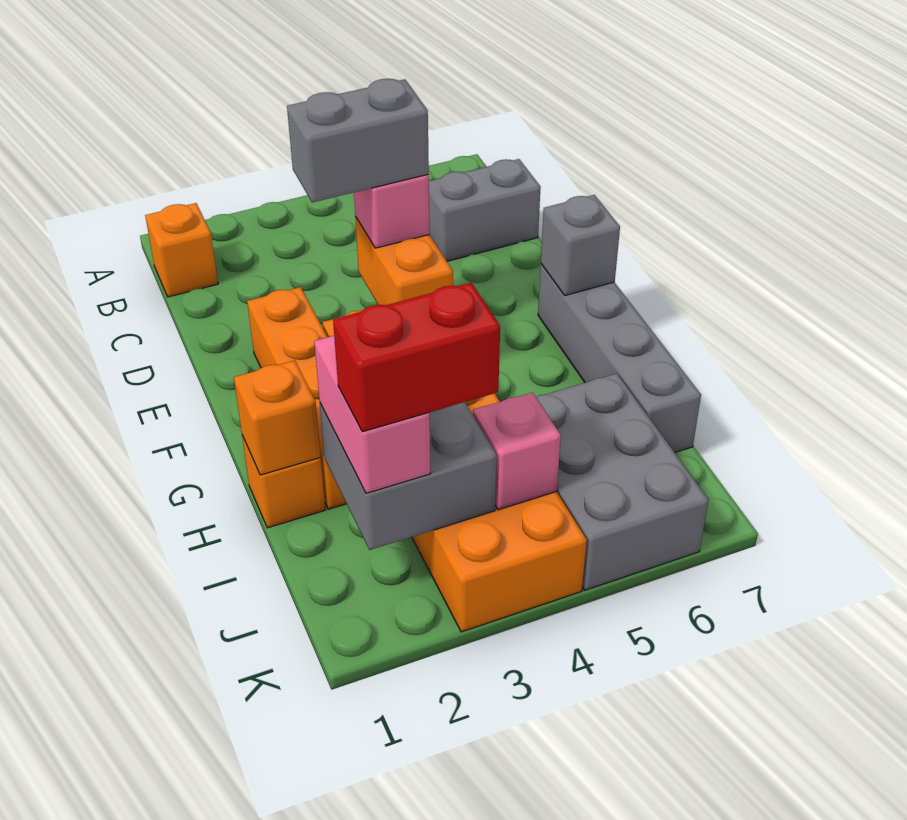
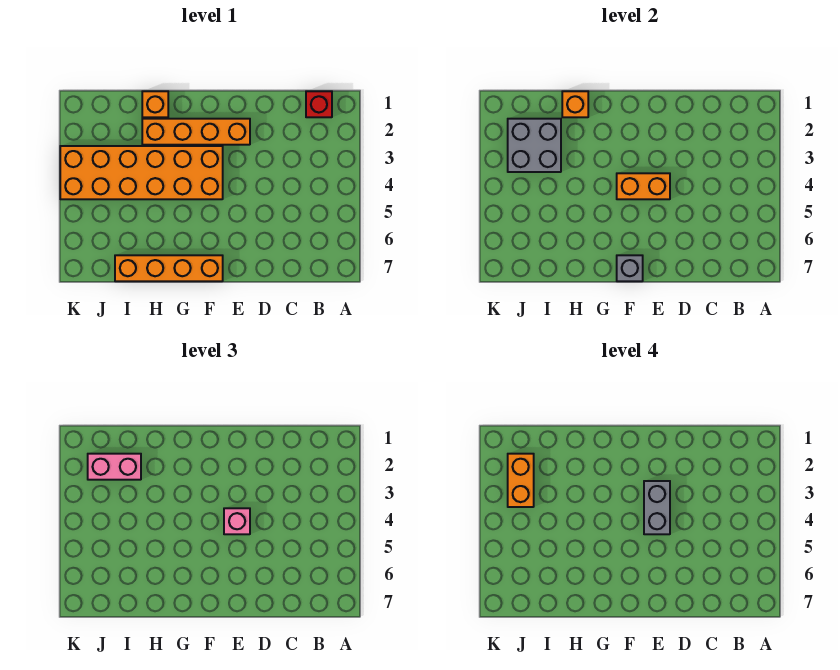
orange 1x1 brick [145,203,218,297] -> red 1x1 brick [306,91,332,117]
grey 1x2 brick [429,159,541,261] -> none
grey 1x4 brick [538,264,701,452] -> orange 1x4 brick [115,255,223,281]
grey 2x3 brick [536,373,709,590] -> none
red 1x2 brick [333,283,500,432] -> orange 1x2 brick [508,454,534,507]
pink 1x1 brick [473,392,561,510] -> none

